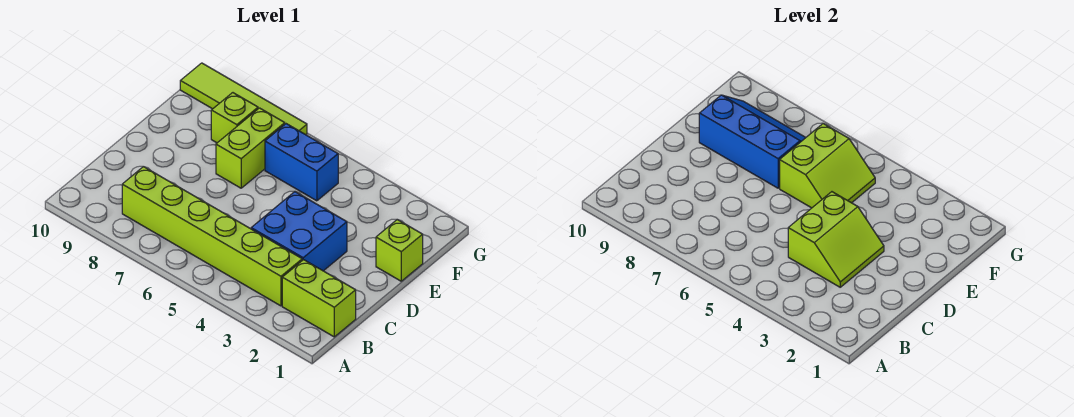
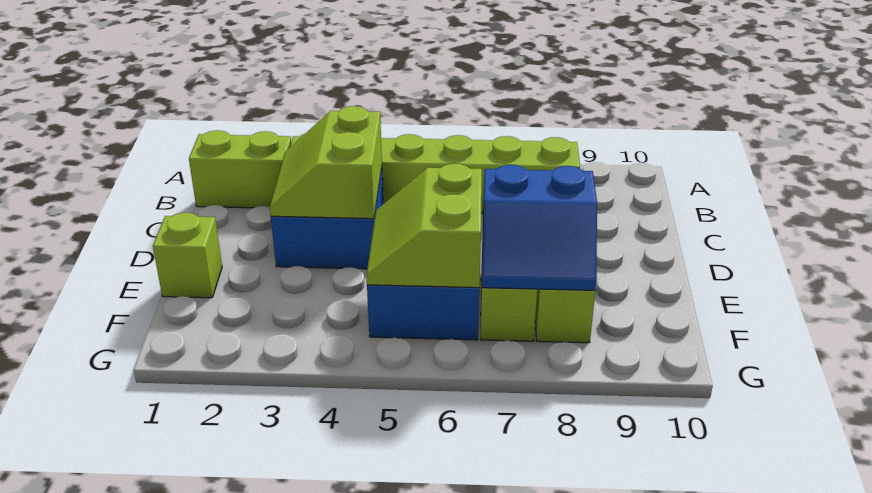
blue 2x3 slope [699,95,806,188] -> blue 2x2 slope [482,165,597,290]
lime 1x4 tile [180,63,307,135] -> none

